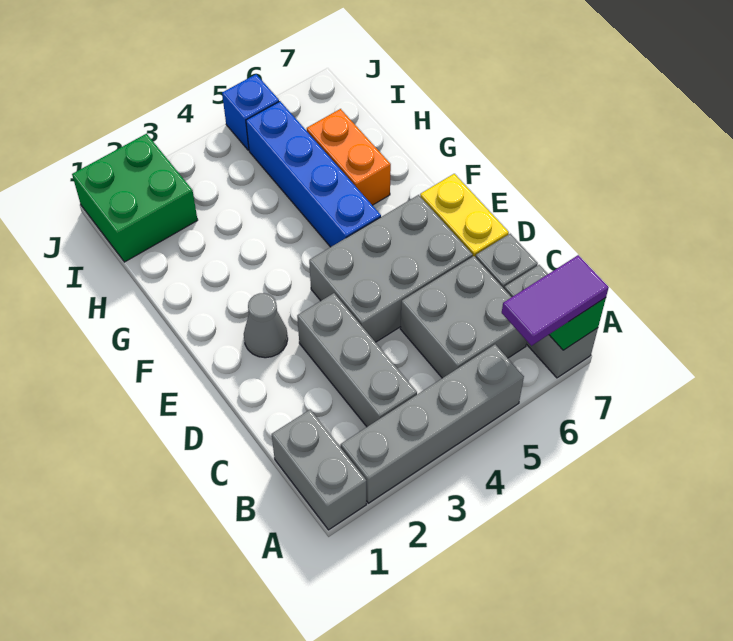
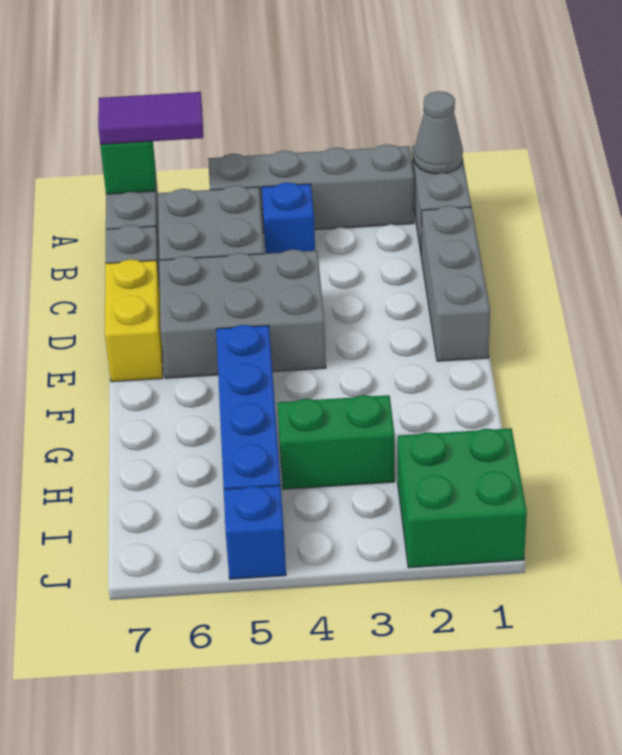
grey 1x3 brick [297,293,417,427] -> grey 1x3 brick moved to [421,206,490,361]
none -> blue 1x1 brick [262,182,315,254]
grey 1x1 cone [244,293,288,358] -> grey 1x1 cone moved to [414,91,463,174]
orange 1x2 brick [307,109,391,205] -> none
none -> green 1x2 brick [277,395,395,489]

